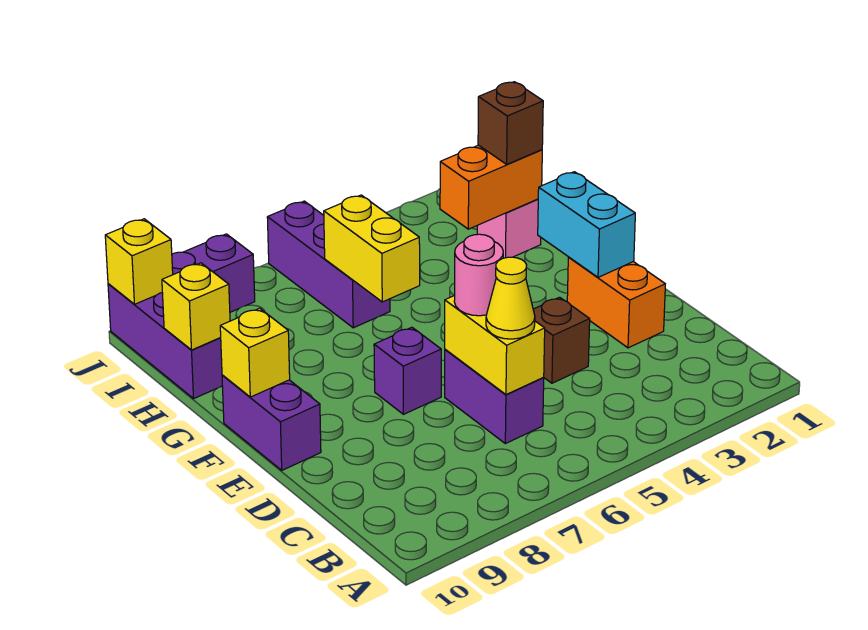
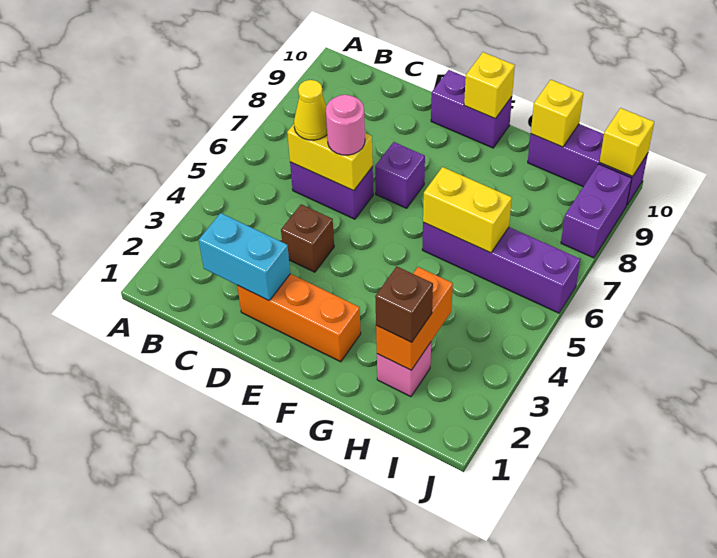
orange 1x2 brick [567,257,665,348] -> orange 1x3 brick [237,274,361,362]
cyan 1x2 brick [538,172,635,277] -> cyan 1x2 brick moved to [199,213,290,300]
purple 1x3 brick [267,201,390,328] -> purple 1x4 brick [422,222,580,313]

